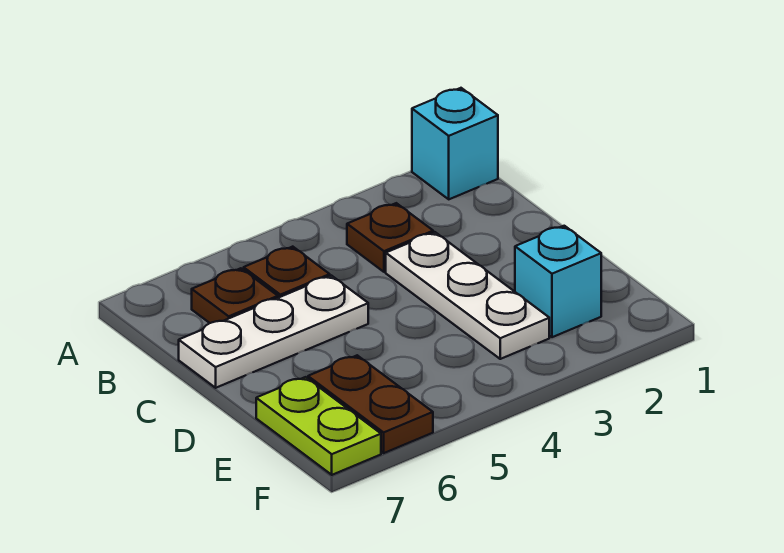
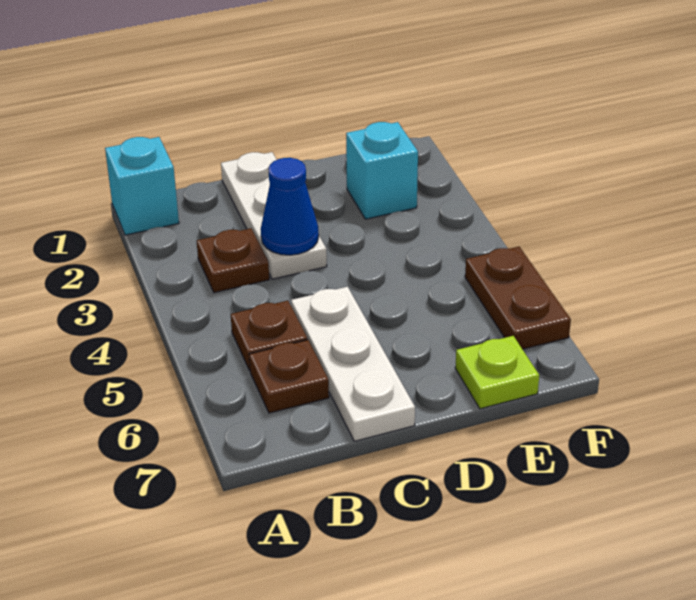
white 1x3 plate [386,232,549,359] -> white 1x3 plate turned to [221,152,327,279]
none -> blue 1x1 cone [261,158,319,255]
brown 1x2 plate [308,355,433,453] -> brown 1x2 plate turned to [465,247,571,349]
lime 1x2 plate [256,377,381,475] -> lime 1x1 plate [455,336,539,409]

